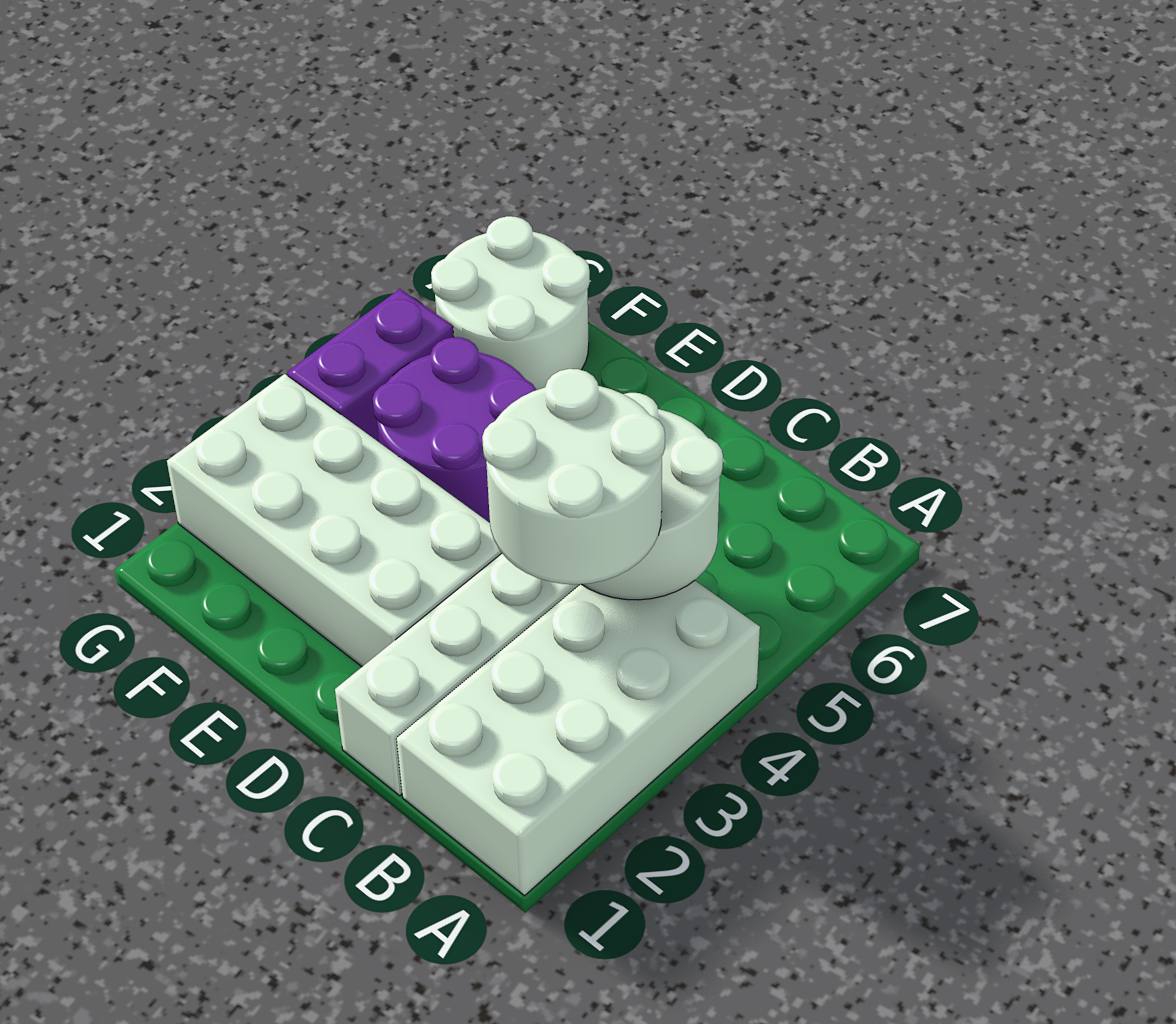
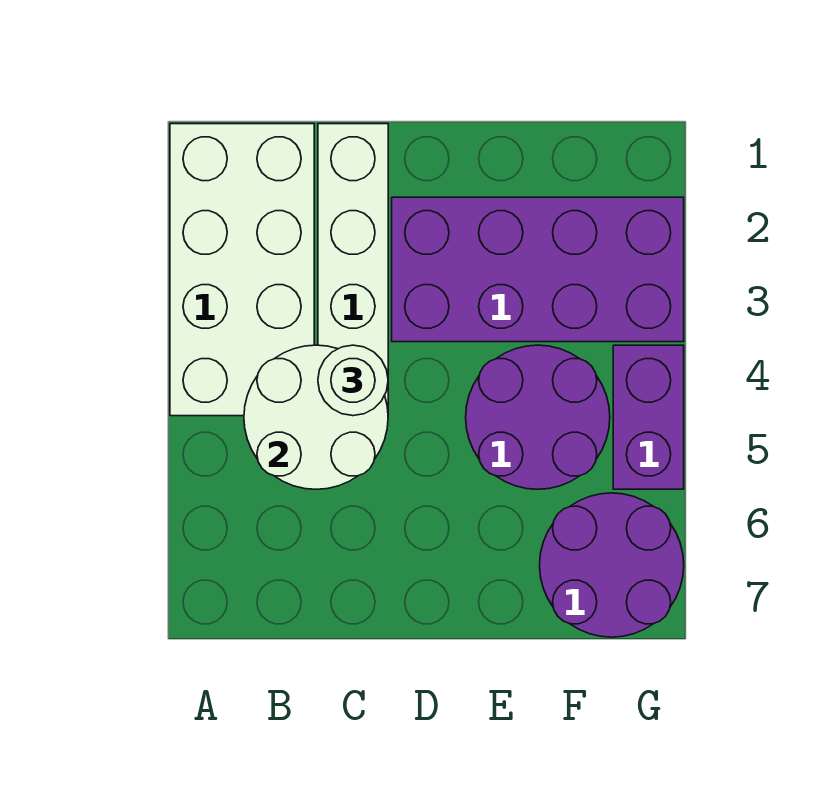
white 2x2 round brick [482,369,665,584] -> white 1x1 round brick [318,345,388,416]
white 2x4 brick [167,374,502,667] -> purple 2x4 brick [392,197,684,342]
white 2x2 round brick [431,216,590,390] -> purple 2x2 round brick [540,493,684,637]

